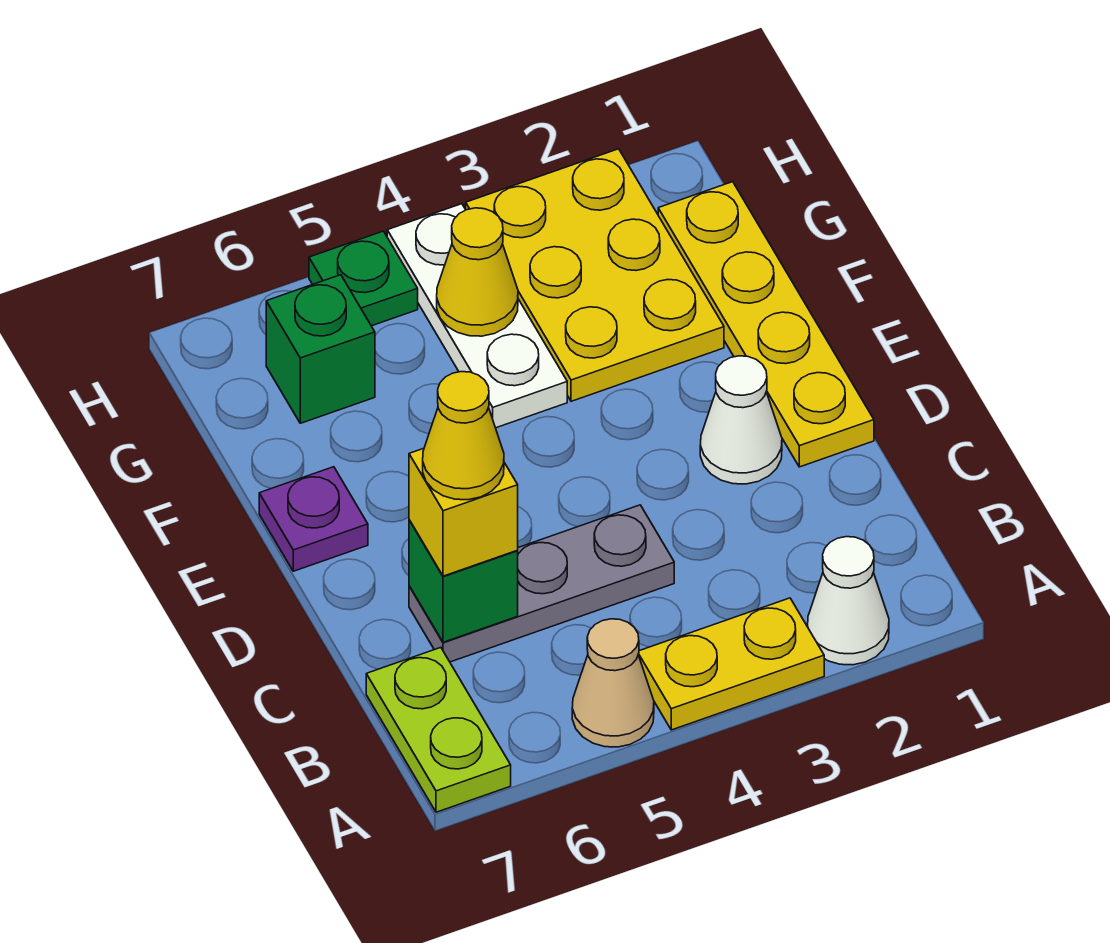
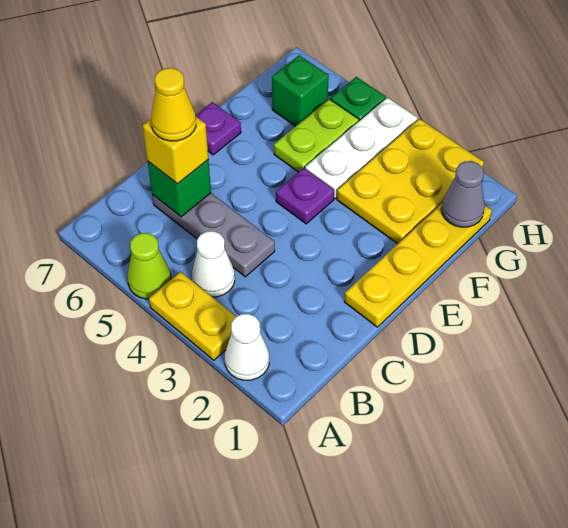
tan 1x1 cone [572,619,654,747] -> lime 1x1 cone [127,233,171,299]
lime 1x2 plate [366,648,511,812] -> lime 1x2 plate moved to [274,99,359,172]
white 1x1 cone [700,356,782,484] -> white 1x1 cone moved to [192,231,235,297]
none -> purple 1x1 plate [276,168,334,224]
none -> grey 1x1 cone [441,161,485,227]
yellow 1x1 cone [437,208,518,336] -> none

